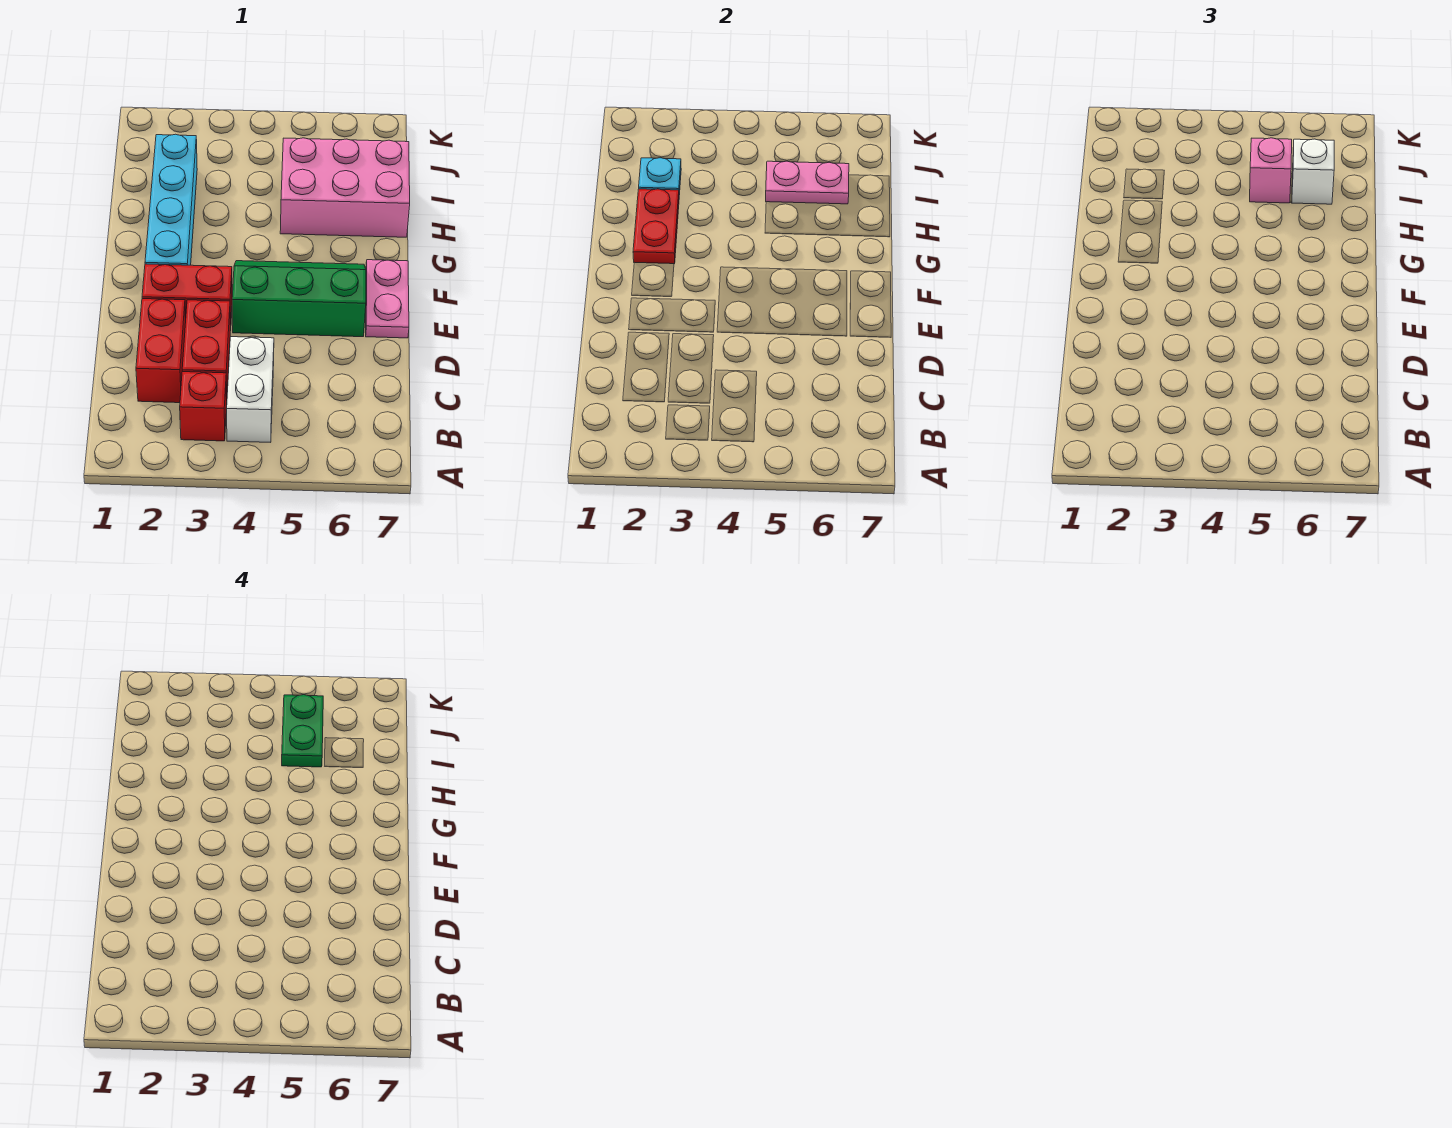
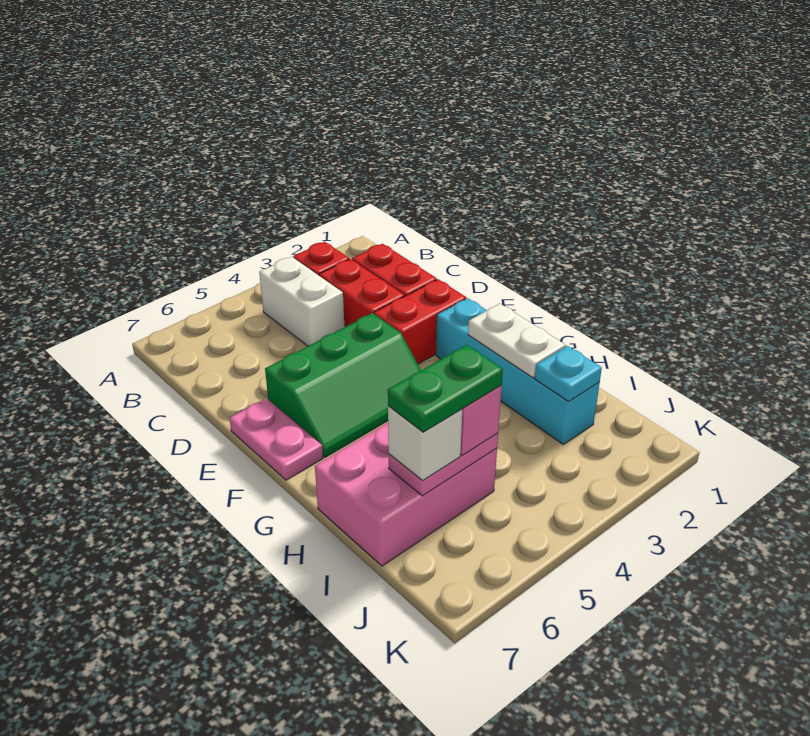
red 1x2 plate [633,189,679,264] -> white 1x2 plate [468,304,566,378]
green 1x2 plate [282,695,323,767] -> green 1x2 plate turned to [388,345,503,432]

